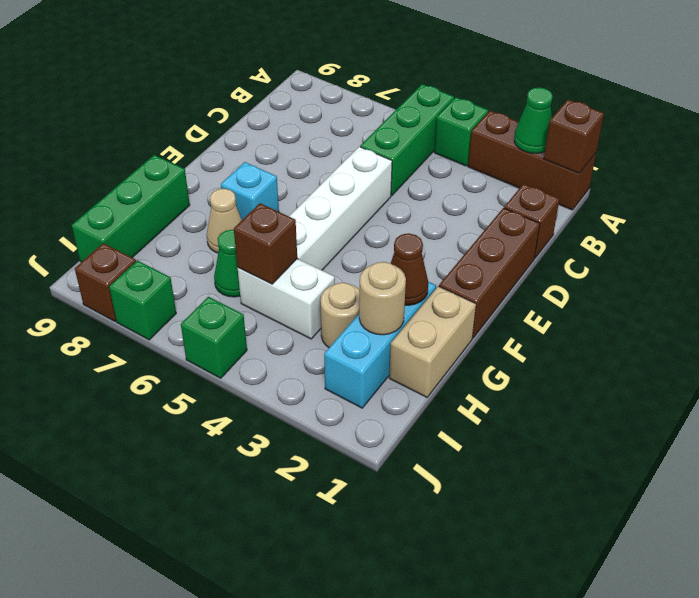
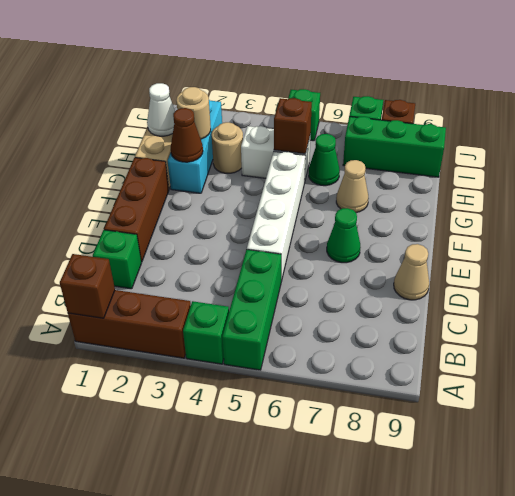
green 1x1 cone [514,87,553,153] -> green 1x1 cone moved to [327,208,361,263]
brown 1x1 brick [504,184,559,258] -> green 1x1 brick [93,230,141,289]
none -> tan 1x1 cone [394,244,429,300]
cyan 1x1 brick [221,162,279,220] -> none
green 1x3 brick [72,155,190,262] -> green 1x3 brick turned to [343,116,446,177]
none -> white 1x1 cone [147,83,175,136]

